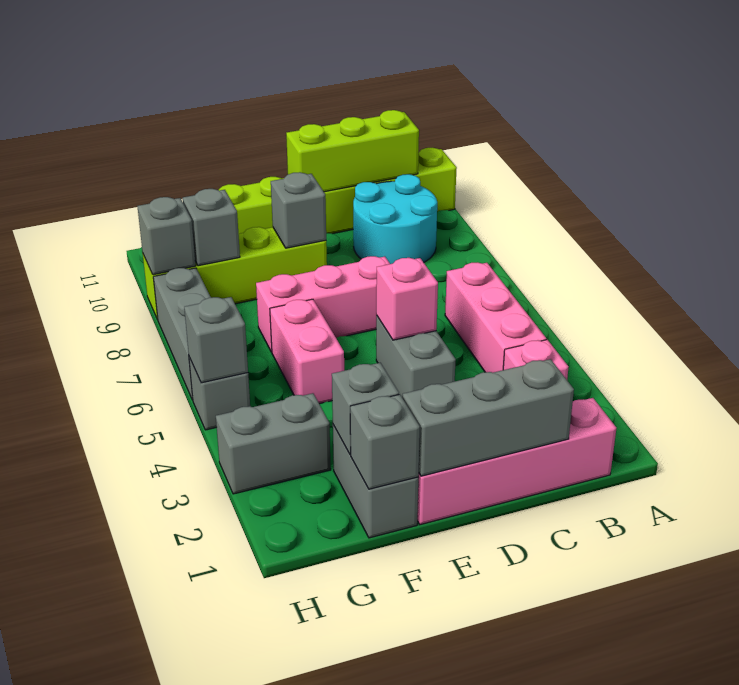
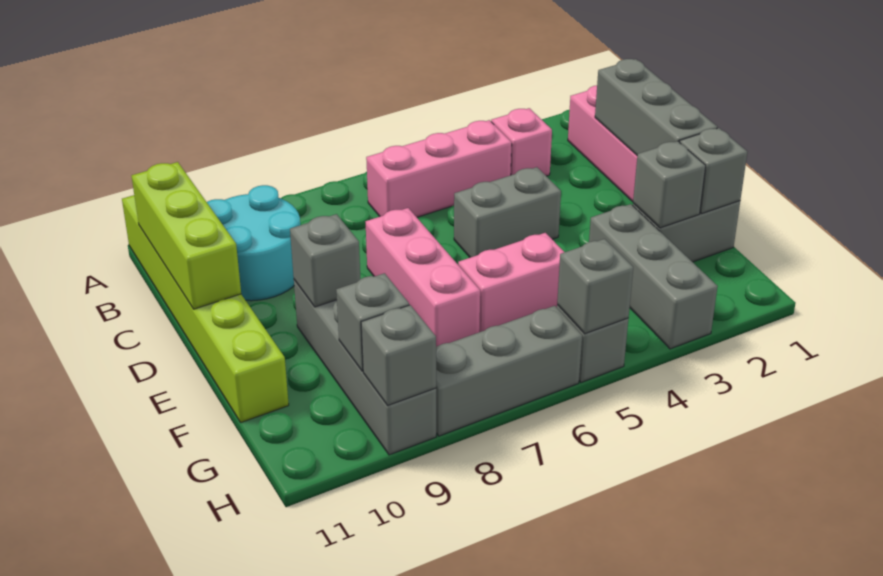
pink 1x1 brick [376,258,438,340] -> none
lime 1x4 brick [143,227,327,320] -> grey 1x4 brick [294,280,436,455]
grey 1x2 brick [216,393,331,494] -> grey 1x3 brick [589,204,718,349]

